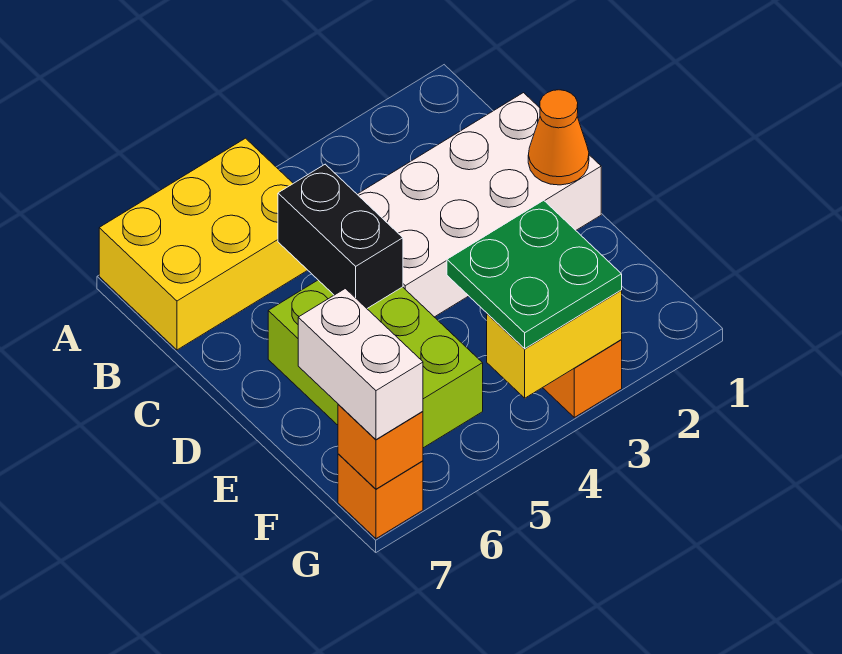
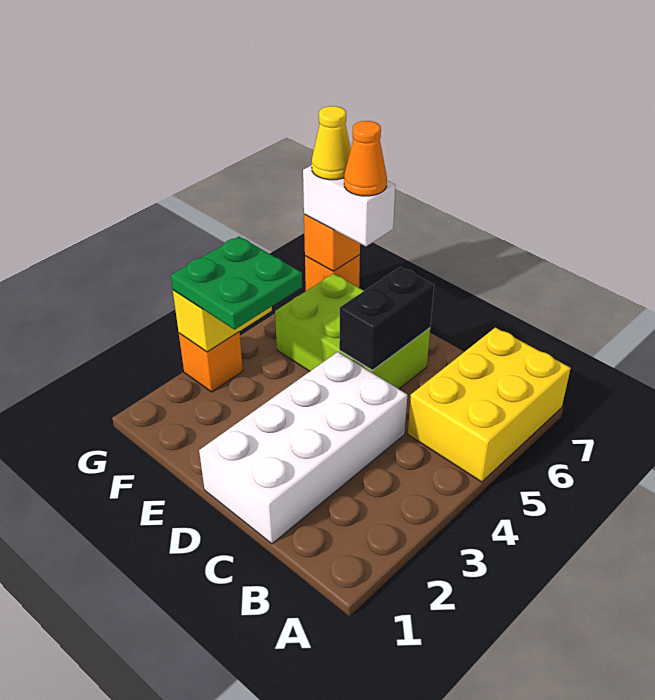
black 1x2 brick [278,164,403,308] -> black 1x2 brick turned to [339,267,434,370]
orange 1x1 cone [528,90,589,185] -> orange 1x1 cone moved to [344,121,387,196]
none -> yellow 1x1 cone [312,106,351,180]

